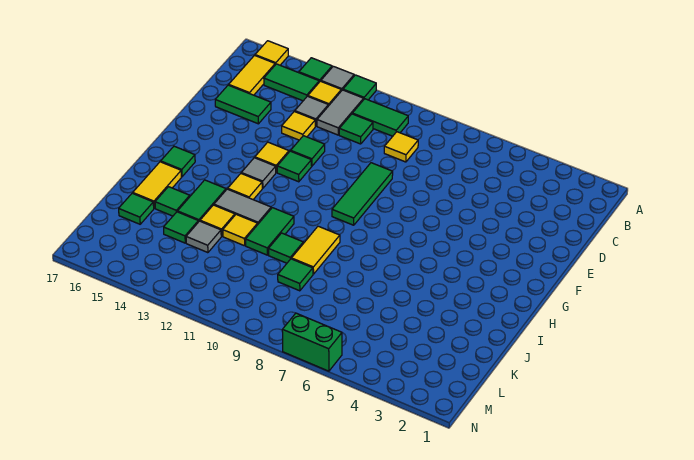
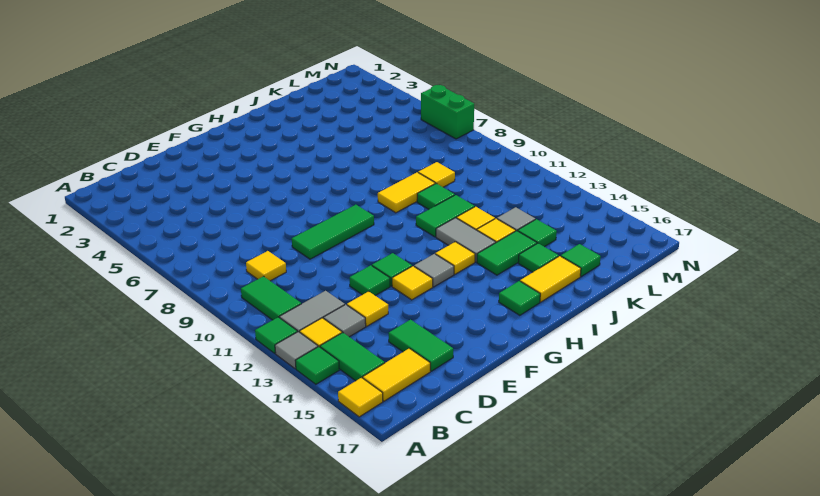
green 1x1 tile [339,114,373,144] -> none
green 1x1 tile [278,259,313,291] -> yellow 1x1 tile [418,162,455,187]

